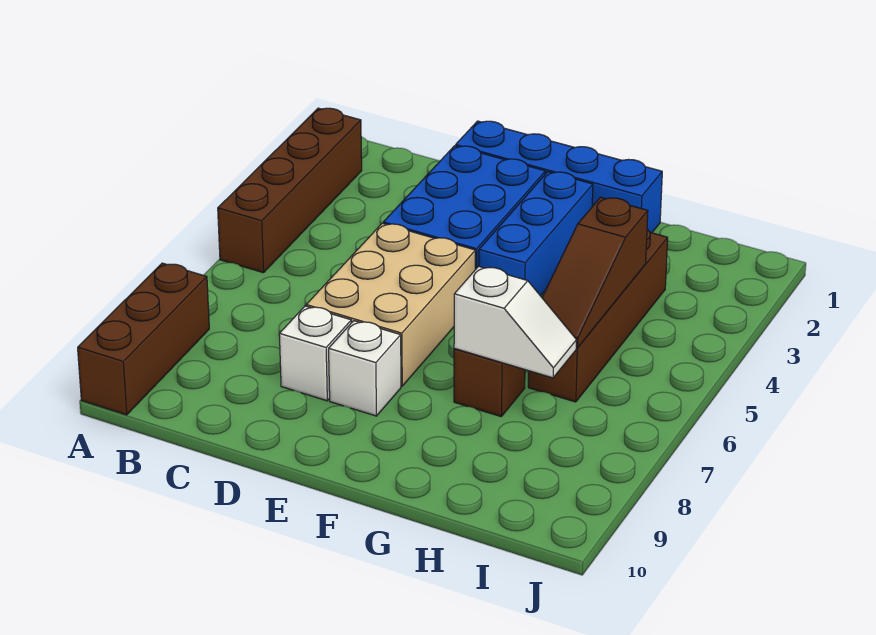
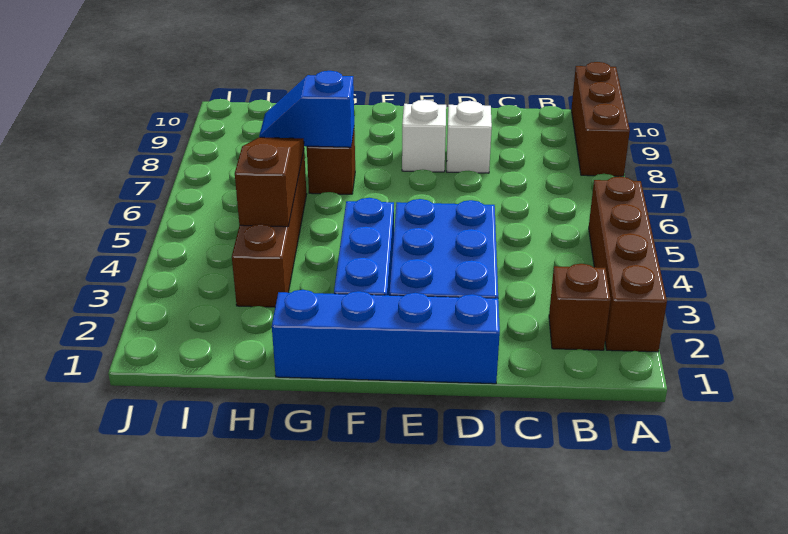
none -> brown 1x1 brick [549,264,611,350]
tan 2x3 brick [306,223,476,386] -> none
white 1x2 slope [454,266,576,378] -> blue 1x2 slope [259,71,354,147]

